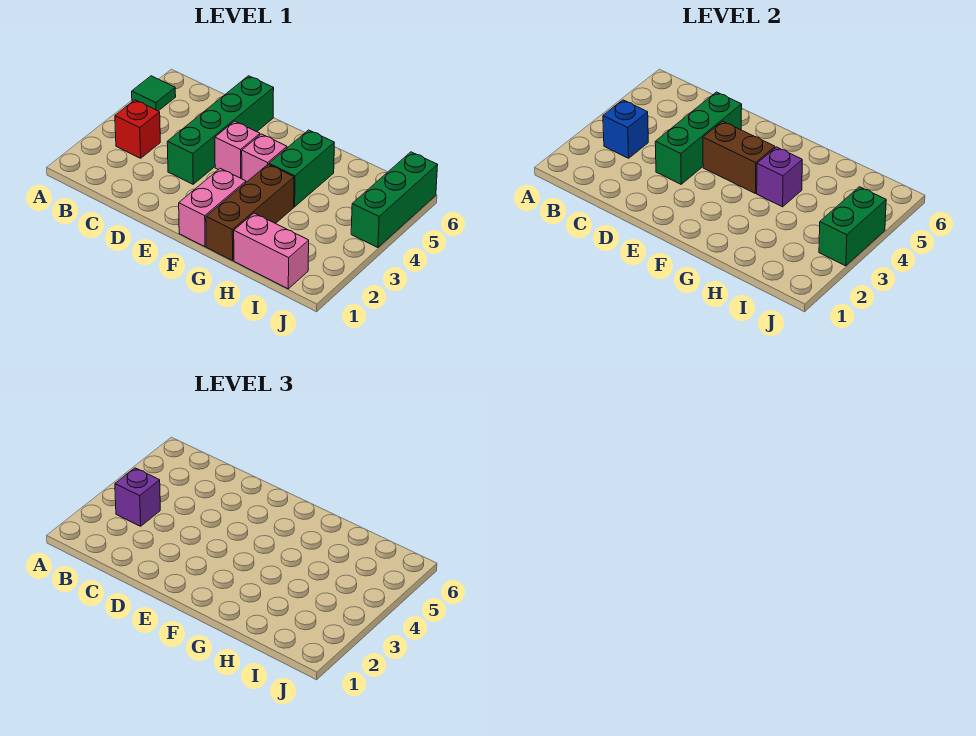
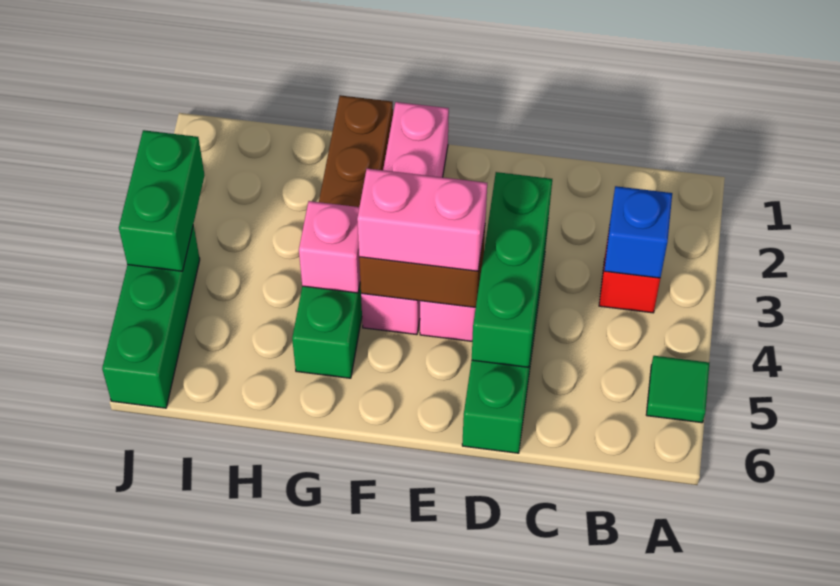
purple 1x1 brick [115,468,160,526] -> none
purple 1x1 brick [757,147,802,207] -> pink 1x1 brick [299,201,360,293]
pink 1x2 brick [234,213,309,289] -> pink 1x2 brick moved to [357,168,487,271]

